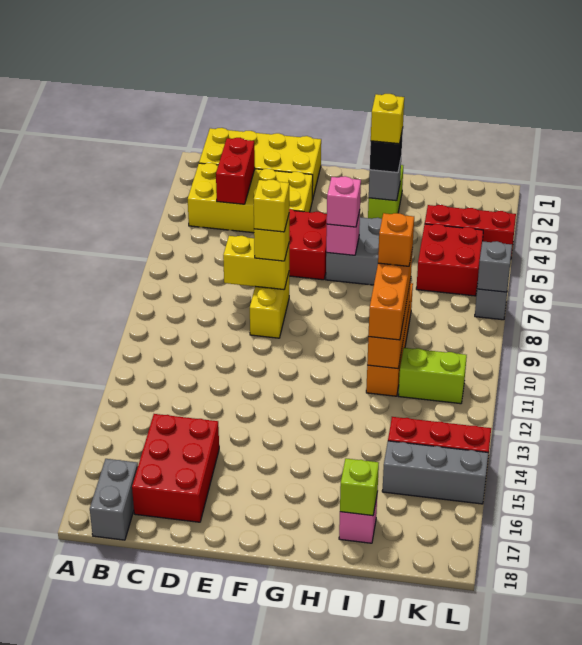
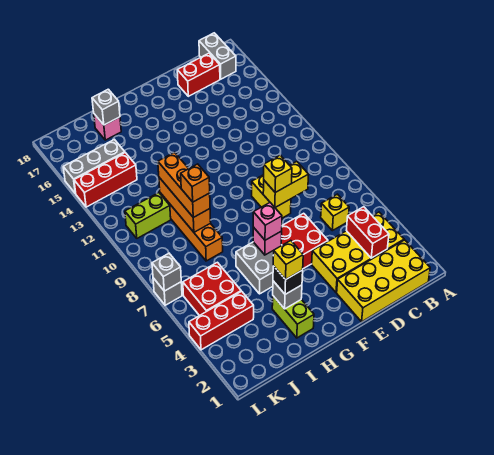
red 2x3 brick [132,414,219,522] -> red 1x2 brick [177,53,220,96]
yellow 1x1 brick [254,180,289,232] -> yellow 1x1 brick moved to [321,194,349,231]
lime 1x1 brick [340,458,379,516] -> grey 1x1 brick [92,89,120,125]

